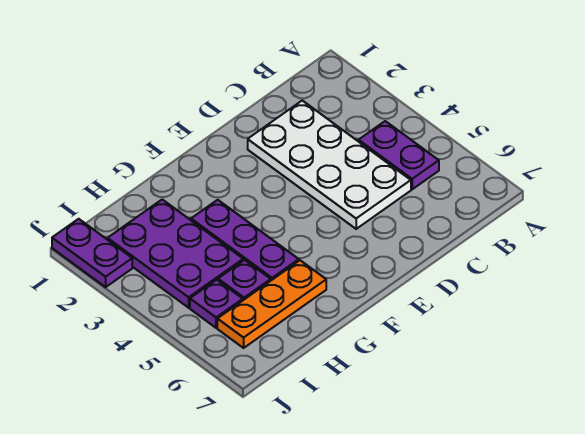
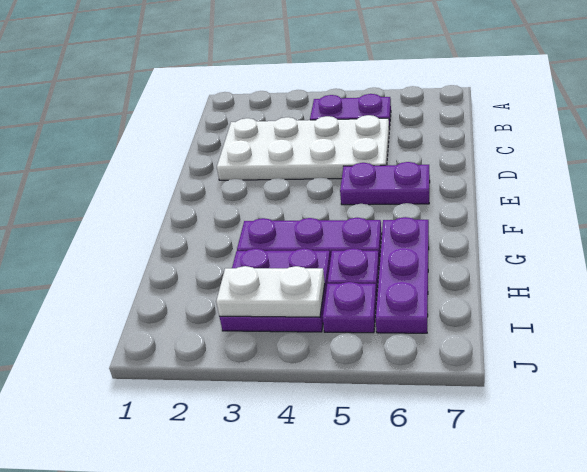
orange 1x3 plate [217,260,326,348] -> purple 1x3 plate [376,217,429,333]
purple 2x3 plate [108,200,243,308] -> purple 2x2 plate [220,248,330,332]
none -> white 1x2 plate [216,266,325,317]
purple 1x2 plate [52,219,132,287] -> purple 1x2 plate moved to [340,162,430,205]

